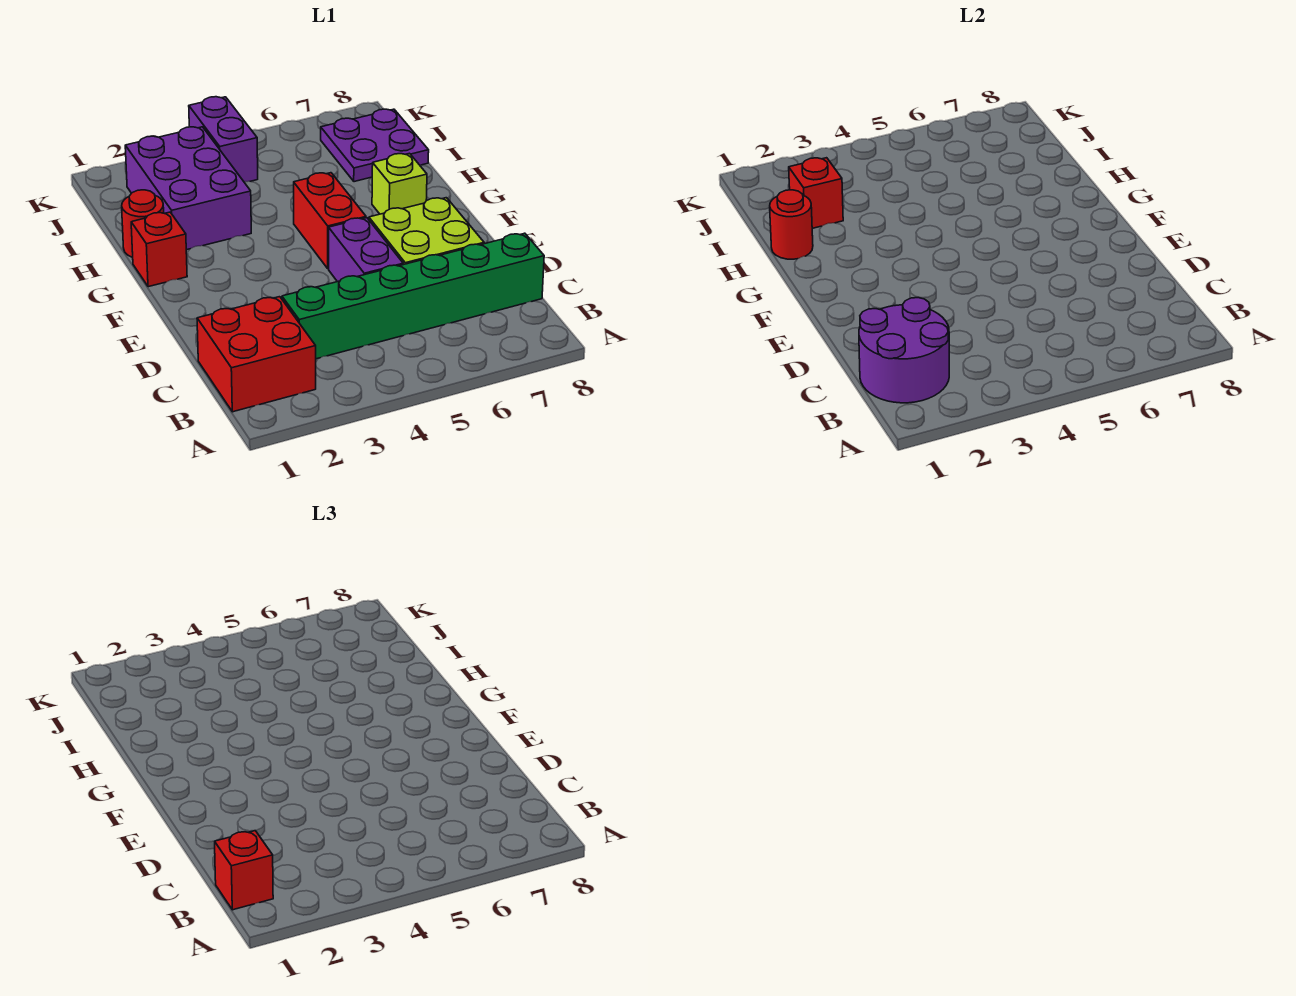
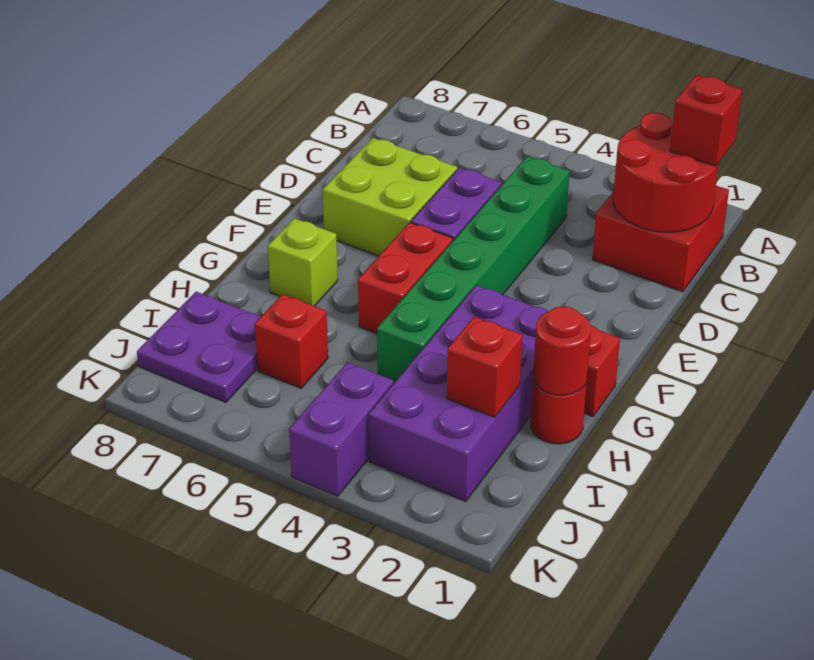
purple 2x2 round brick [859,298,949,403] -> red 2x2 round brick [613,113,719,232]
green 1x6 brick [282,233,544,359] -> green 1x6 brick turned to [377,156,570,382]
purple 2x3 brick [125,127,251,250] -> purple 2x4 brick [369,285,549,501]
none -> red 1x1 brick [255,294,328,388]

